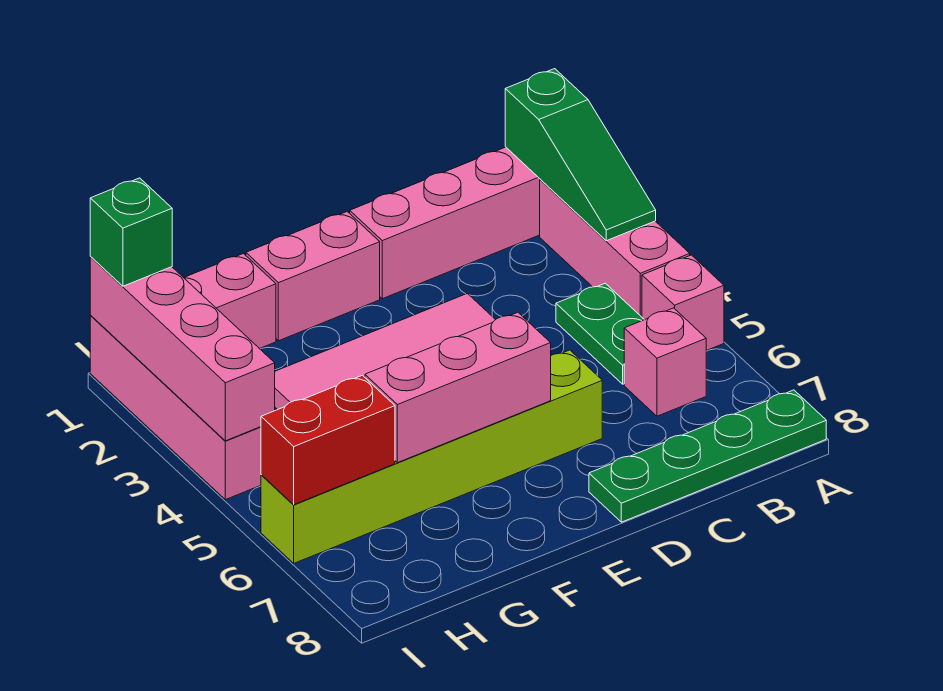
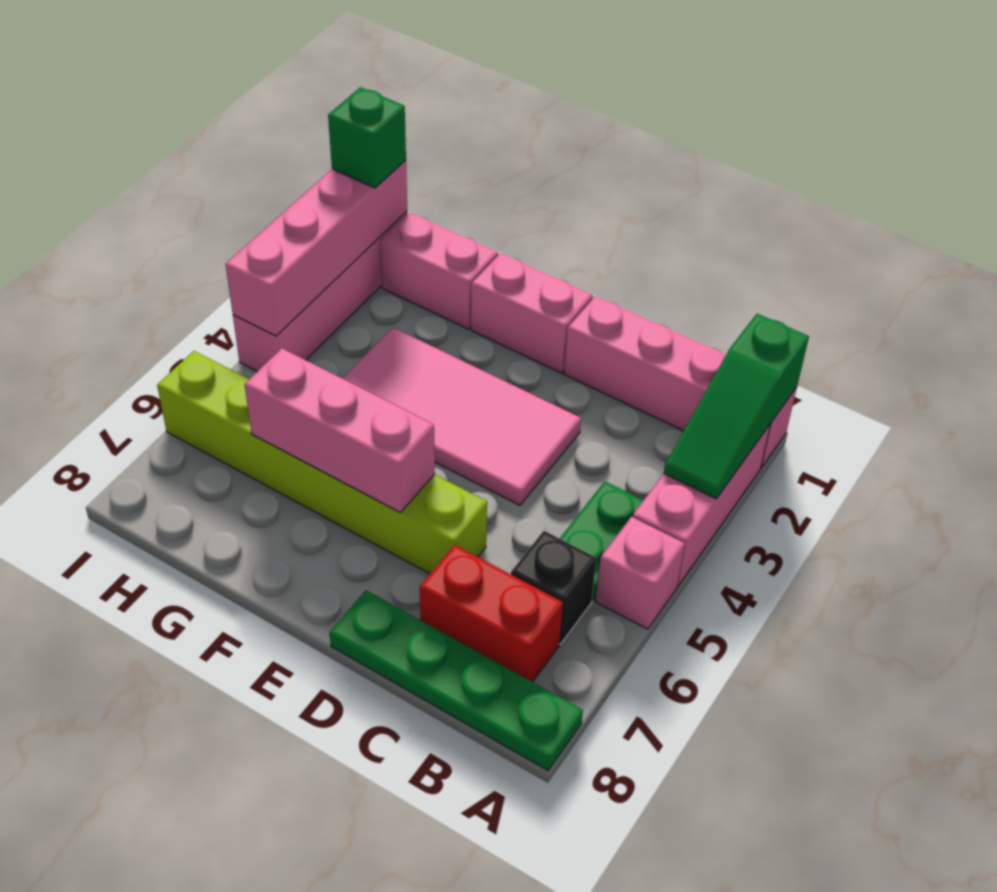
pink 1x1 brick [624,308,706,416] -> black 1x1 brick [511,531,596,644]
red 1x2 brick [261,375,395,505] -> red 1x2 brick moved to [420,545,563,682]

